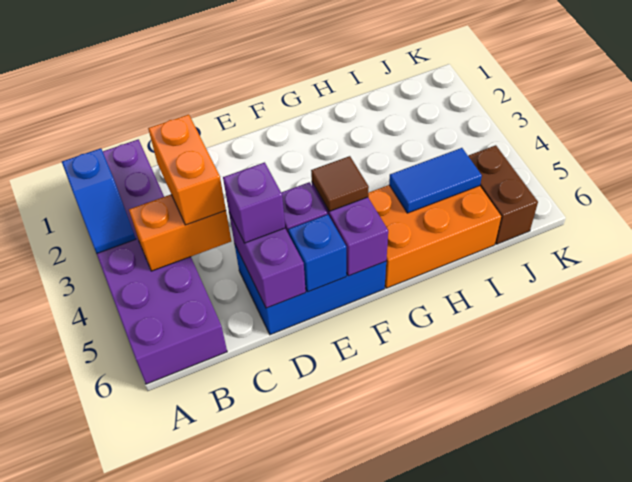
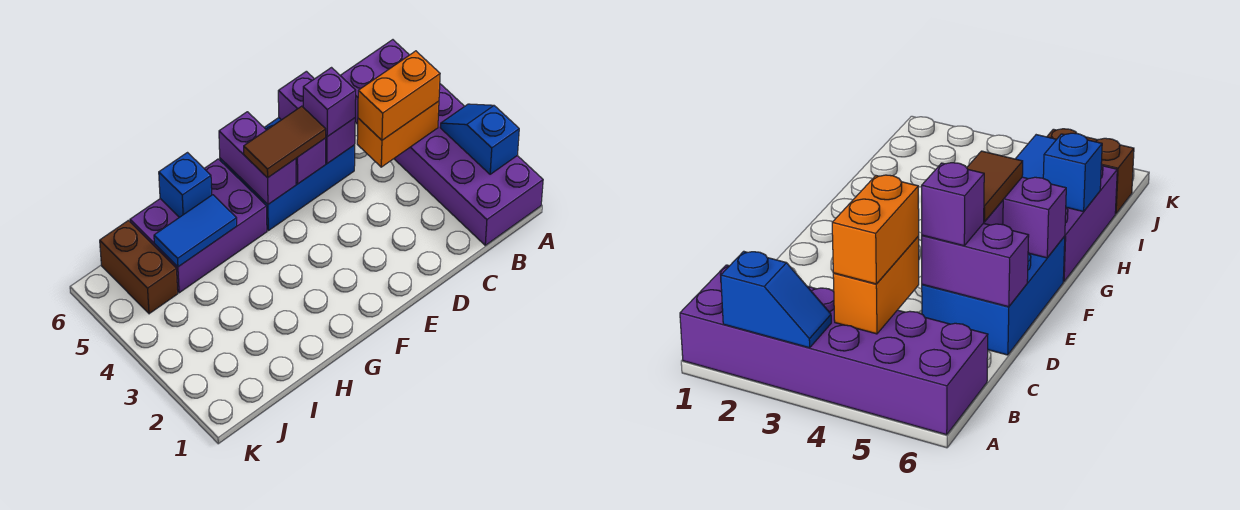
orange 1x2 brick [148,114,226,225] -> orange 1x2 brick turned to [358,51,440,140]
blue 1x1 brick [288,214,346,292] -> blue 1x1 brick moved to [159,153,212,217]
brown 1x1 tile [311,156,369,212] -> brown 1x2 tile [244,106,326,178]
orange 2x3 brick [368,185,501,288] -> purple 2x3 brick [130,159,267,293]

